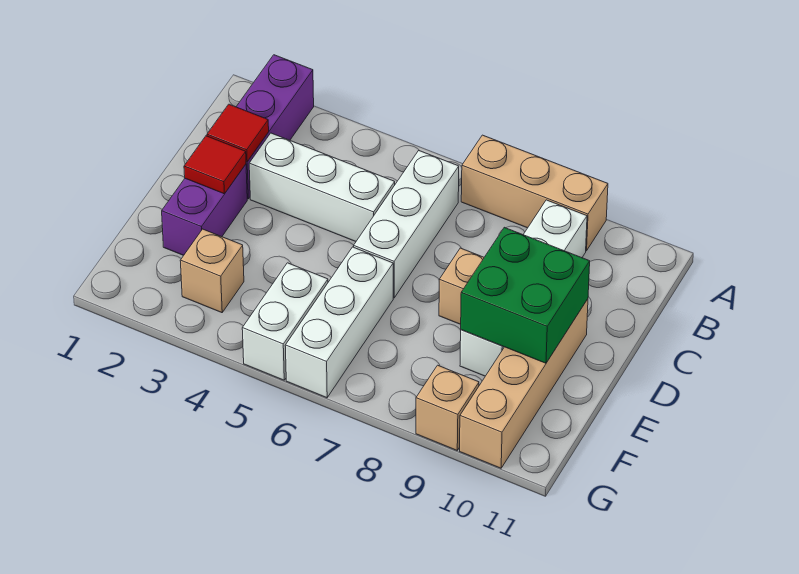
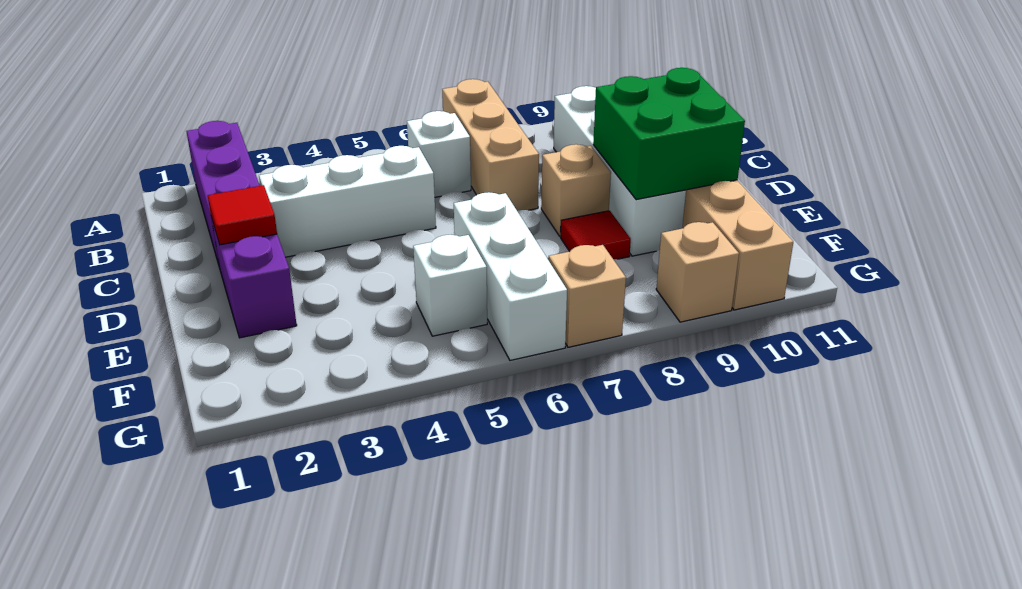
tan 1x3 brick [461,135,608,251] -> tan 1x3 brick turned to [442,79,539,211]
white 1x3 brick [354,151,459,298] -> white 1x1 brick [407,111,471,197]
red 1x1 tile [207,104,269,162] -> red 1x1 tile moved to [561,211,631,259]
tan 1x1 brick [180,229,244,313] -> tan 1x1 brick moved to [549,245,626,347]
white 1x2 brick [242,263,328,380] -> white 1x1 brick [413,235,487,336]

